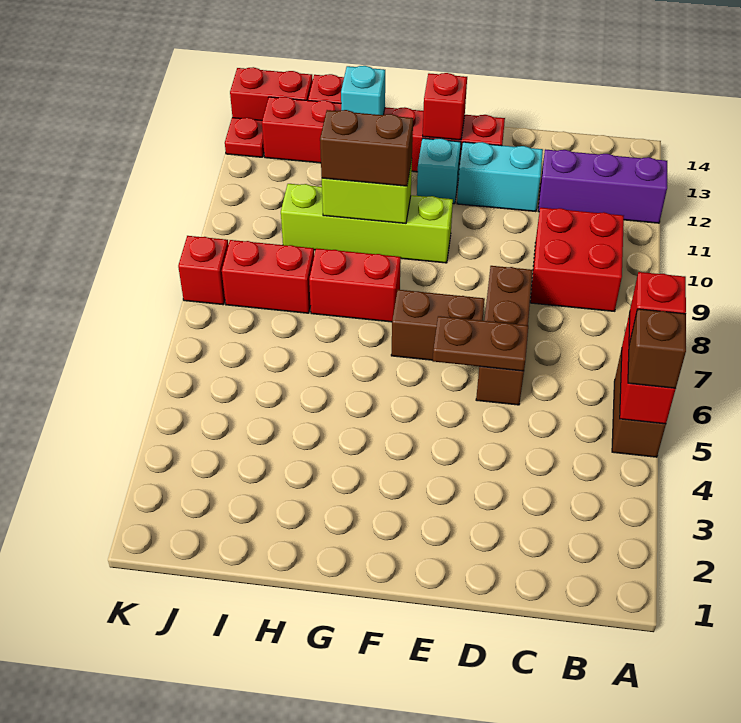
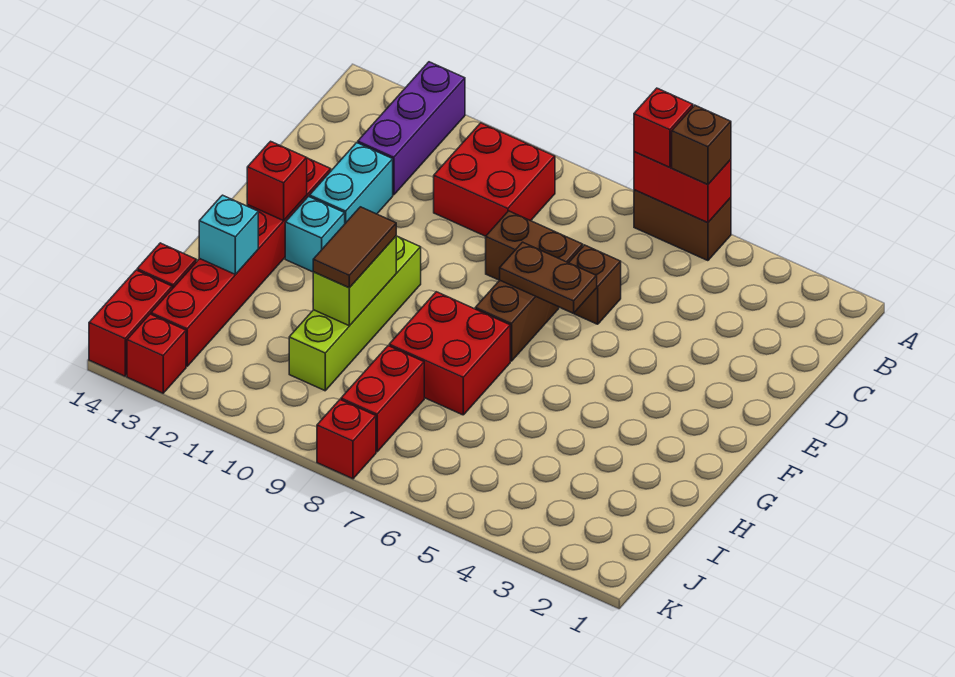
brown 1x2 plate [433,316,528,371] -> brown 1x2 plate turned to [500,242,597,313]
red 1x2 brick [309,248,401,322] -> red 2x2 brick [389,292,510,415]
brown 1x2 brick [320,110,413,186] -> brown 1x2 tile [313,207,396,288]
red 1x1 plate [225,118,264,157] -> red 1x1 brick [127,314,186,393]

